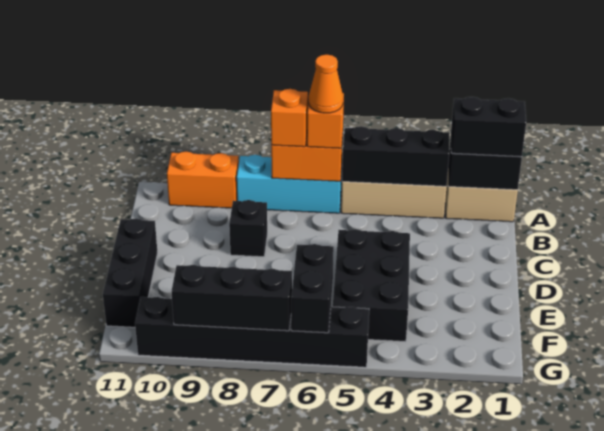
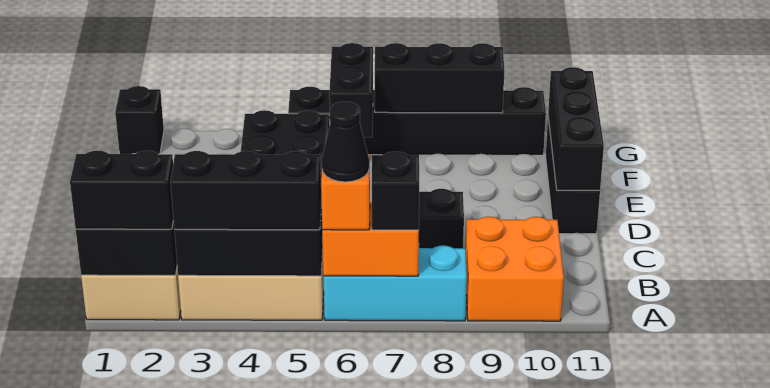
none -> black 1x3 brick [170,151,321,230]
orange 1x1 cone [309,55,343,113] -> black 1x1 cone [322,102,369,182]
orange 1x1 brick [271,89,308,147] -> black 1x1 brick [372,151,419,230]
orange 1x2 brick [167,152,239,208] -> orange 2x2 brick [465,217,564,321]
none -> black 1x3 brick [548,67,604,190]
none -> black 1x1 brick [115,86,164,154]

